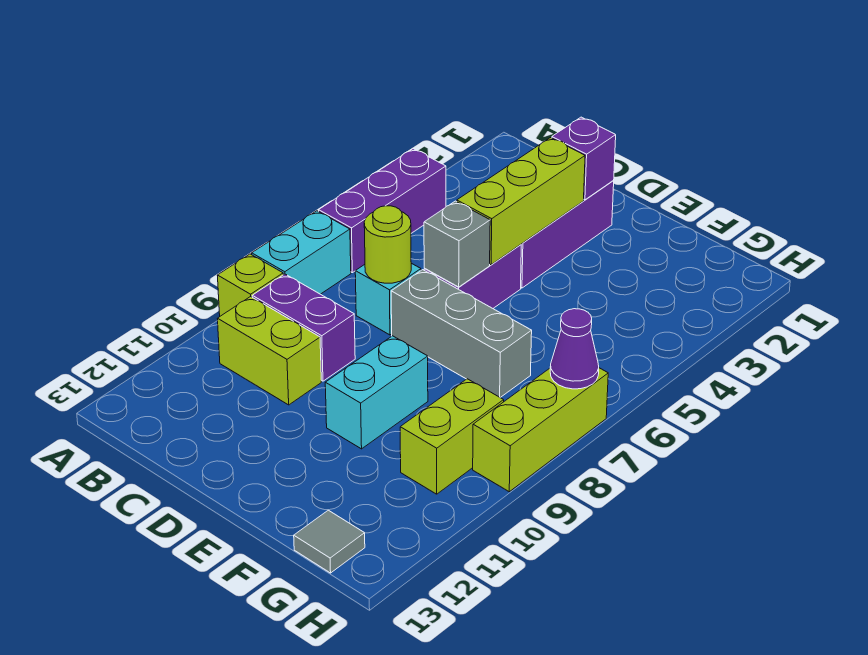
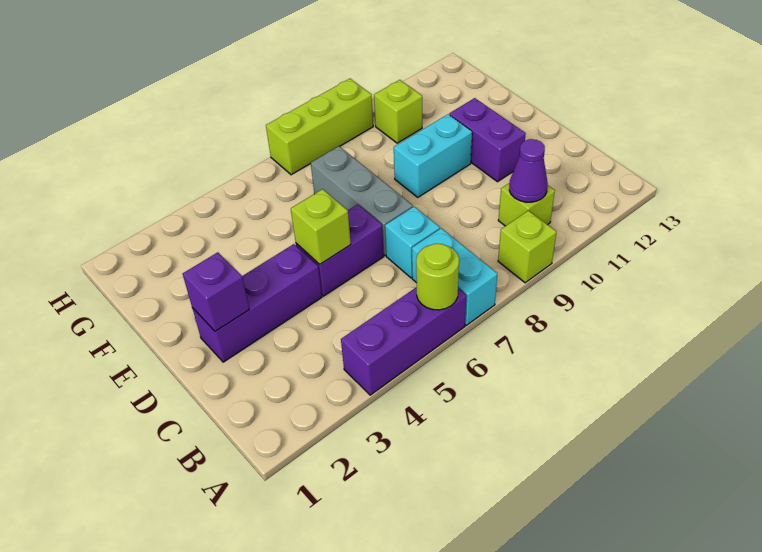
cyan 1x2 brick [252,211,351,294] -> cyan 1x2 brick turned to [412,228,497,325]
purple 1x2 brick [252,274,355,381] -> purple 1x2 brick moved to [449,98,526,182]
lime 1x2 brick [217,296,321,405] -> lime 1x1 brick [498,183,555,226]
lime 1x1 round brick [364,206,411,283] -> lime 1x1 round brick moved to [416,244,459,310]
lime 1x3 brick [457,138,585,265] -> lime 1x1 brick [291,189,351,264]
grey 1x1 brick [424,201,490,287] -> none
lime 1x2 brick [400,379,504,494] -> lime 1x1 brick [374,80,422,143]
grey 1x1 tile [294,510,365,573] -> none
purple 1x1 cone [550,309,599,389] -> purple 1x1 cone moved to [509,139,548,202]

